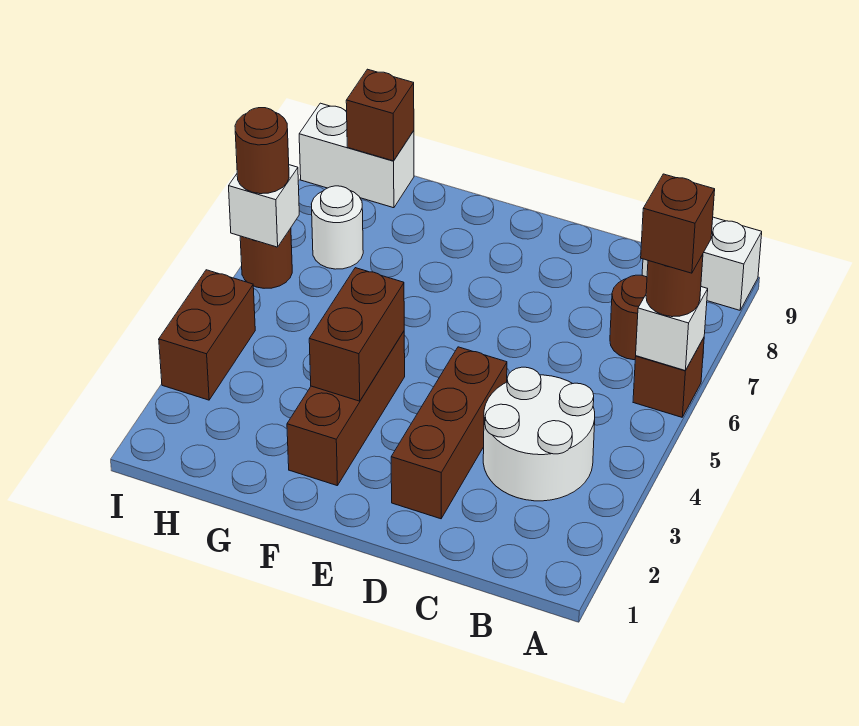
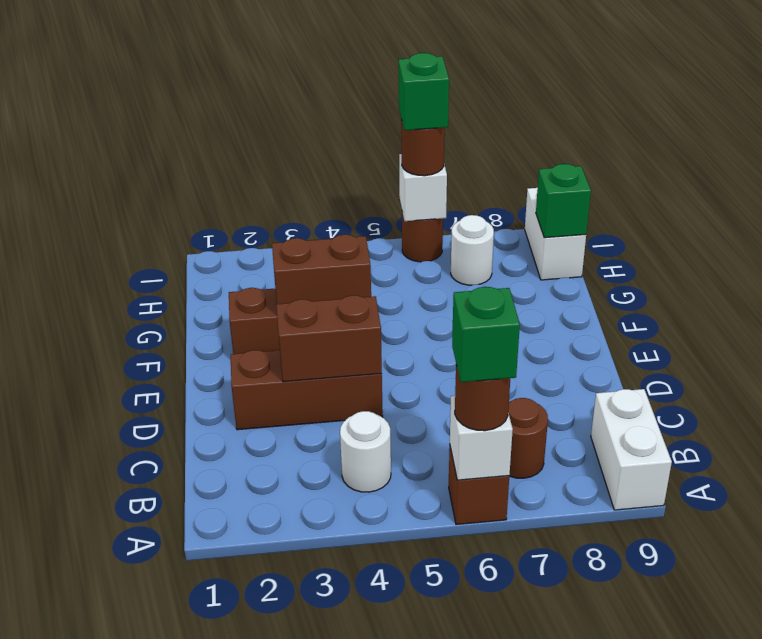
brown 1x1 brick [641,174,715,273] -> green 1x1 brick [452,287,520,382]
white 2x2 round brick [483,367,595,501] -> white 1x1 round brick [340,411,391,492]
brown 1x1 brick [346,69,414,161] -> green 1x1 brick [536,164,591,238]
brown 1x2 brick [159,270,255,400] -> brown 1x2 brick moved to [276,295,382,382]
none -> green 1x1 brick [399,53,449,130]

